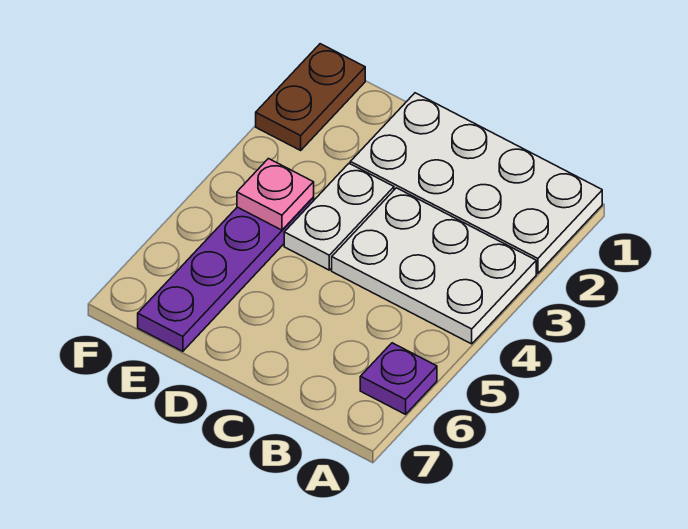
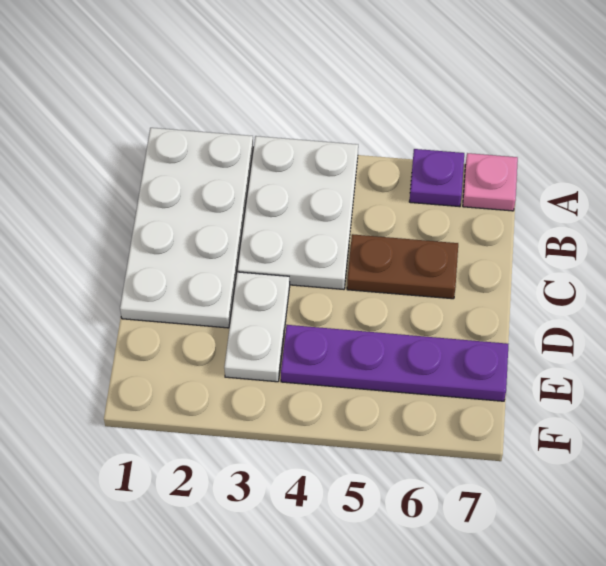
white 1x2 plate [284,163,394,270] -> white 1x2 plate turned to [224,272,290,382]
pink 1x1 plate [237,159,314,230] -> pink 1x1 plate moved to [463,153,518,211]
brown 1x2 plate [256,44,365,150] -> brown 1x2 plate moved to [347,234,458,299]

